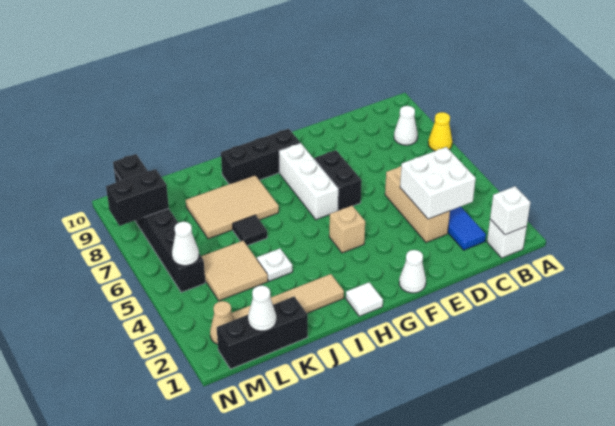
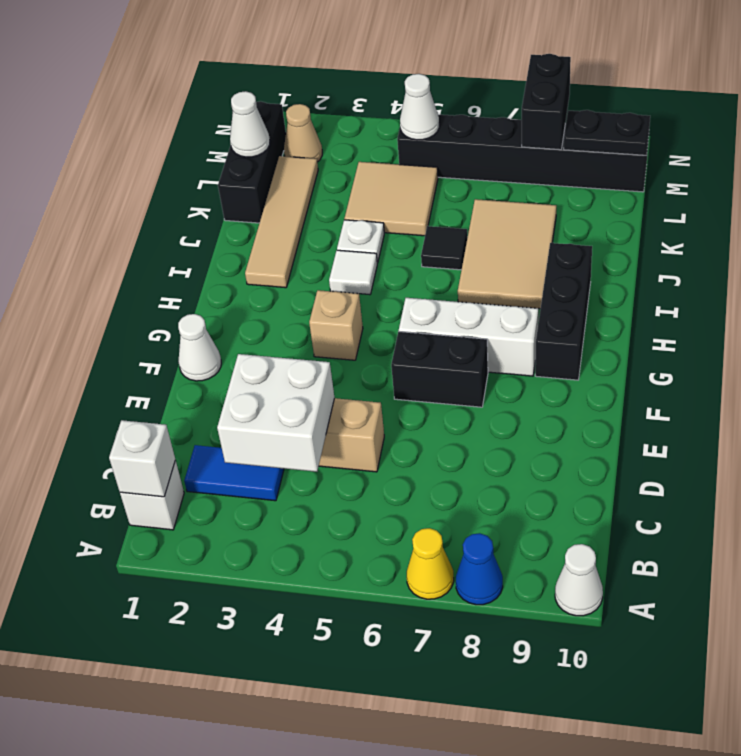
none -> blue 1x1 cone [456,533,503,605]
white 1x1 cone [394,106,418,145] -> white 1x1 cone moved to [555,544,603,616]
white 1x1 tile [346,282,383,316] -> white 1x1 tile moved to [329,250,377,295]

